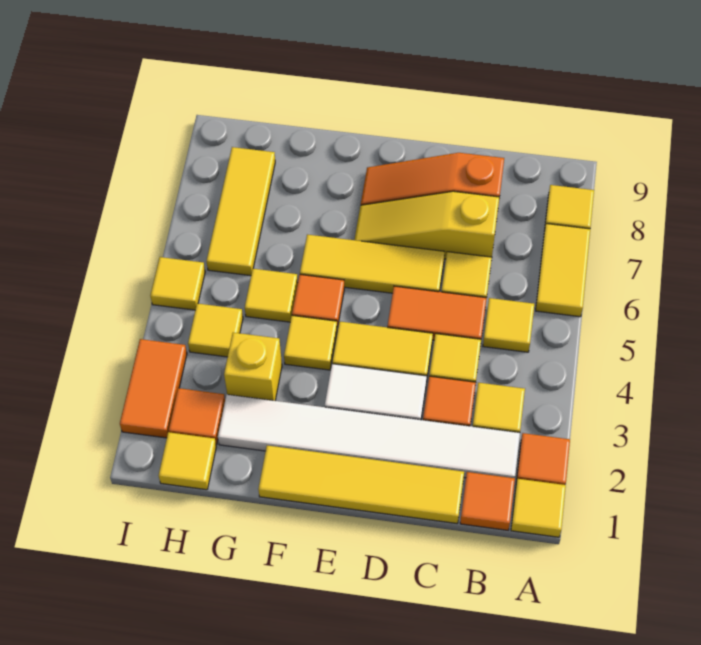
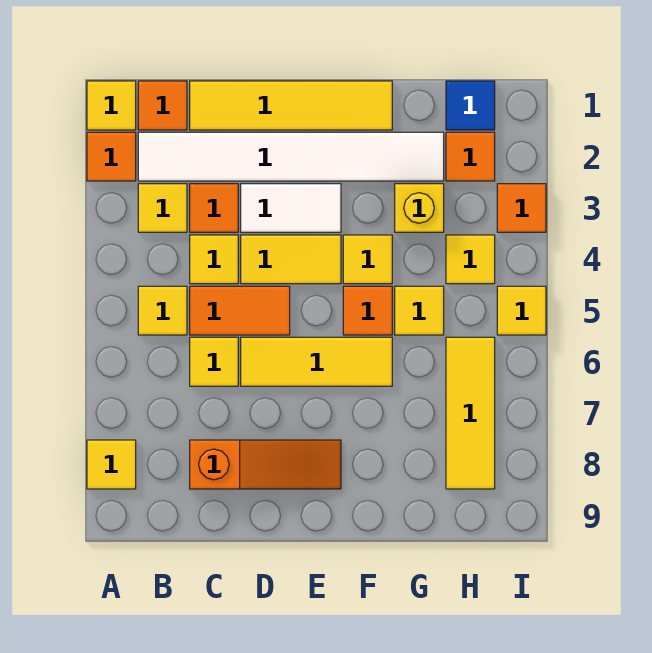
yellow 1x2 tile [536,224,590,317] -> none
yellow 1x3 slope [354,191,499,259] -> none
yellow 1x1 tile [159,432,216,490] -> blue 1x1 tile [446,81,495,130]
orange 1x2 tile [120,339,187,438] -> orange 1x1 tile [497,184,546,232]

